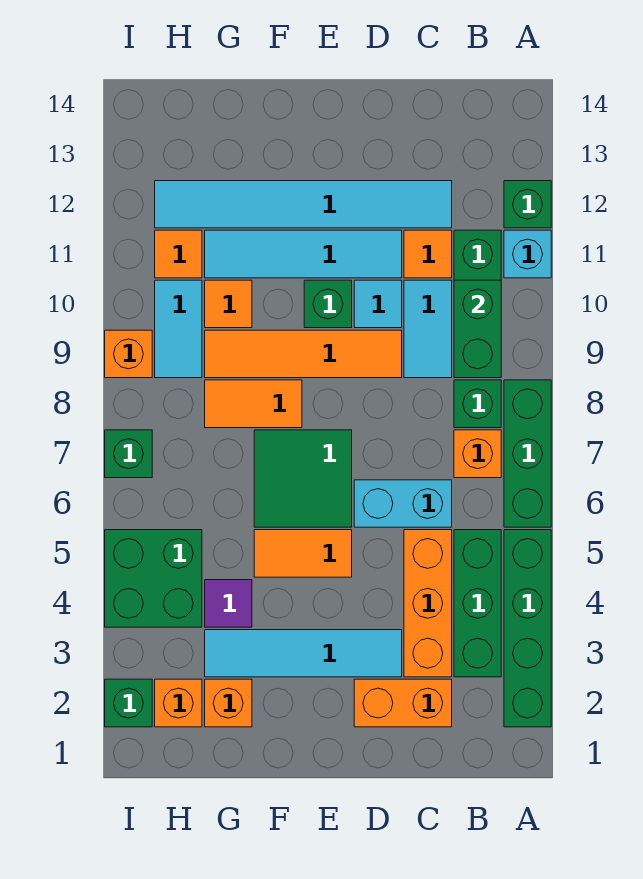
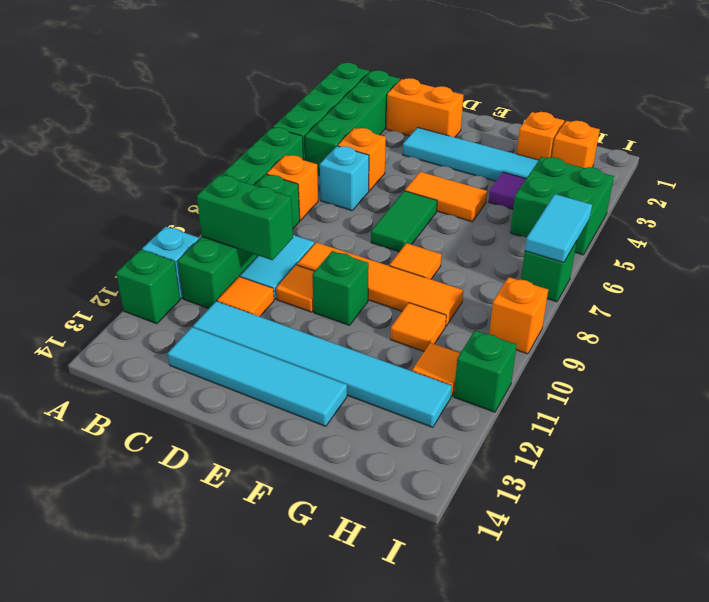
green 1x3 brick [454,530,501,677] -> green 1x4 brick [305,70,400,176]
green 1x2 brick [454,280,501,378] -> green 1x2 brick turned to [197,175,293,260]
orange 1x3 brick [404,530,452,677] -> orange 1x1 brick [338,128,386,191]
cyan 1x2 brick [354,480,452,527] -> cyan 1x1 brick [320,146,369,211]
cyan 1x1 tile [354,280,402,328] -> orange 1x1 tile [276,265,315,312]
cyan 1x4 tile [205,230,402,278] -> cyan 1x4 tile moved to [168,327,347,426]
green 2x2 tile [254,430,352,527] -> green 1x2 tile [371,191,437,252]
orange 1x2 tile [205,380,302,428] -> orange 1x1 tile [390,243,441,279]
cyan 1x2 tile [155,280,202,378] -> cyan 1x2 tile moved to [525,194,592,263]
green 1x1 brick [105,679,152,727] -> green 1x1 brick moved to [454,330,517,412]

